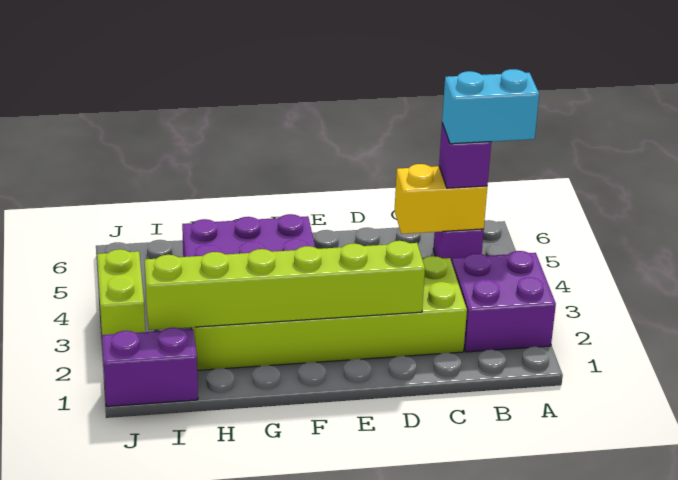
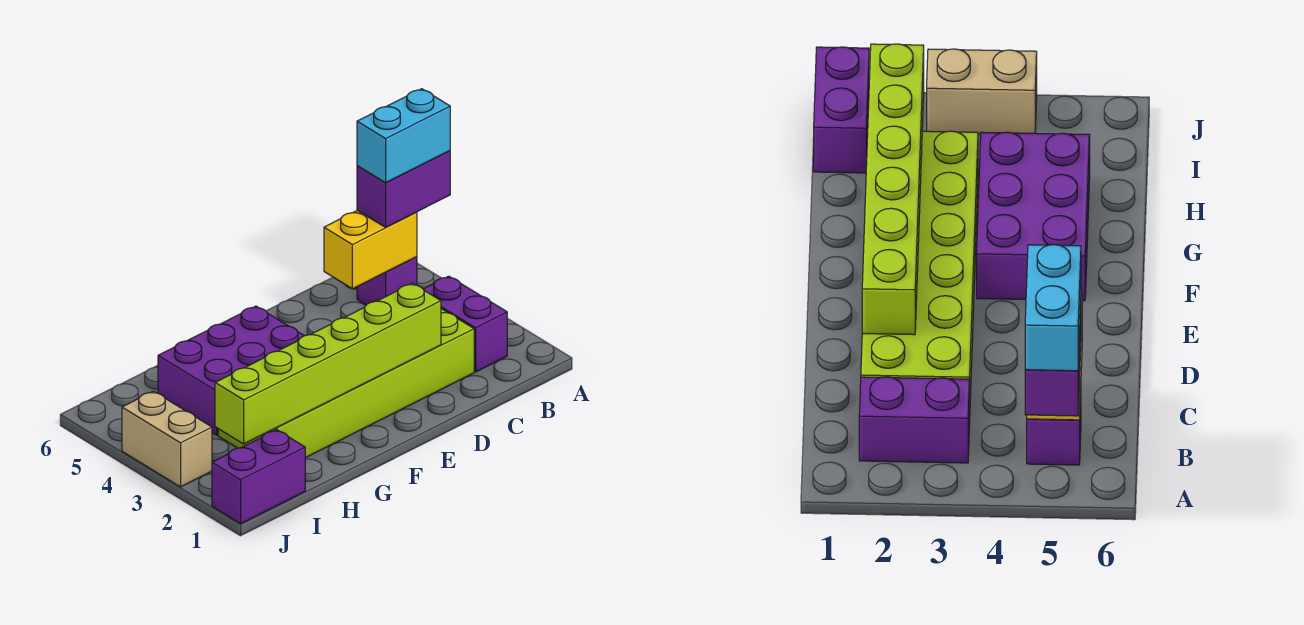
purple 2x2 brick [452,251,556,352] -> purple 1x2 brick [423,276,507,372]
purple 1x1 brick [439,123,491,188] -> purple 1x2 brick [357,151,450,227]
lime 1x2 brick [97,249,145,335] -> tan 1x2 brick [122,391,212,487]

